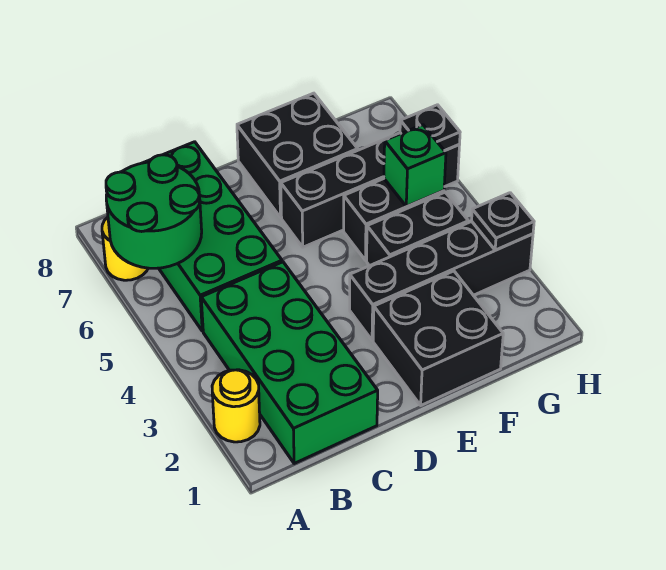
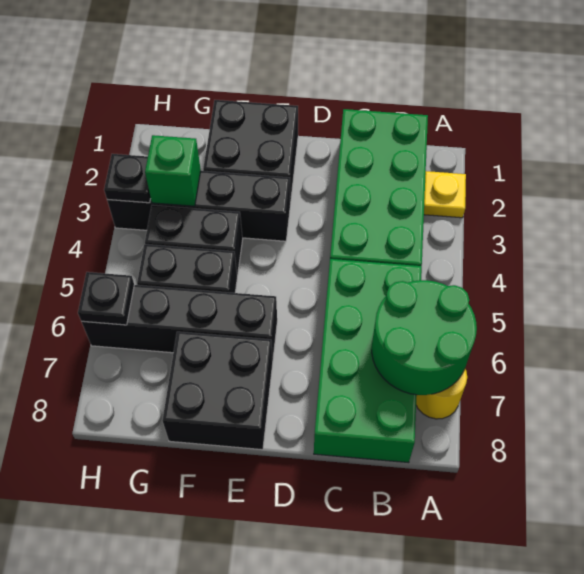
yellow 1x1 round brick [212,370,260,442] -> yellow 1x1 plate [424,171,466,218]
green 1x1 brick [384,125,446,206] -> green 1x1 brick moved to [145,135,201,206]

